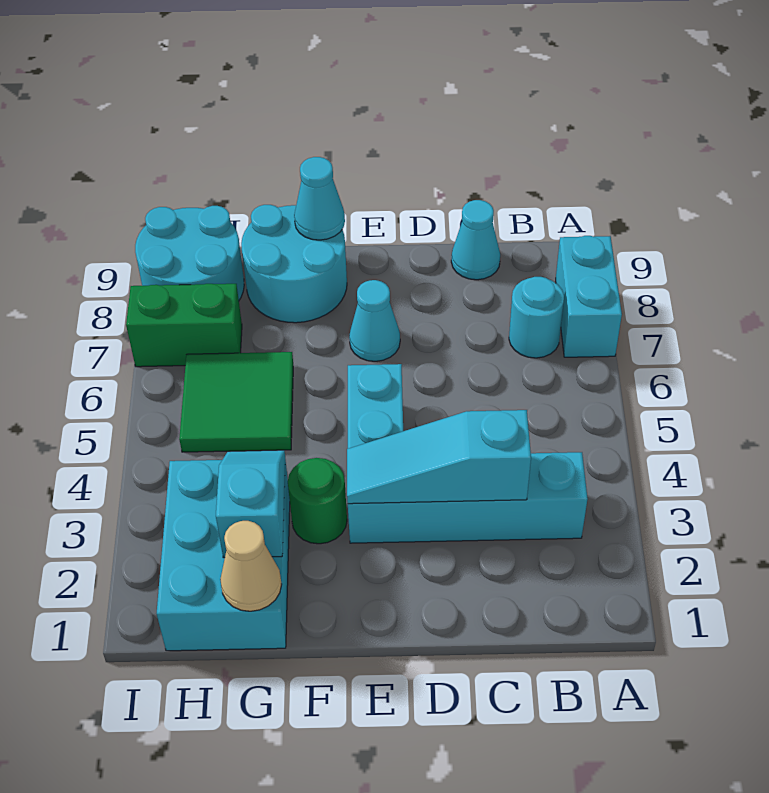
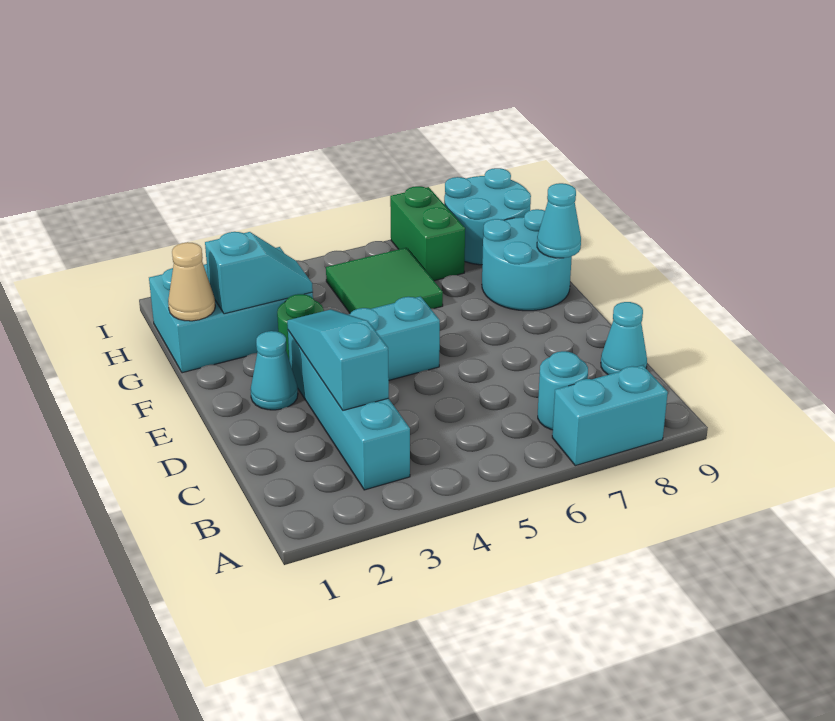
cyan 1x1 cone [349,280,400,361] -> cyan 1x1 cone moved to [251,331,298,410]

